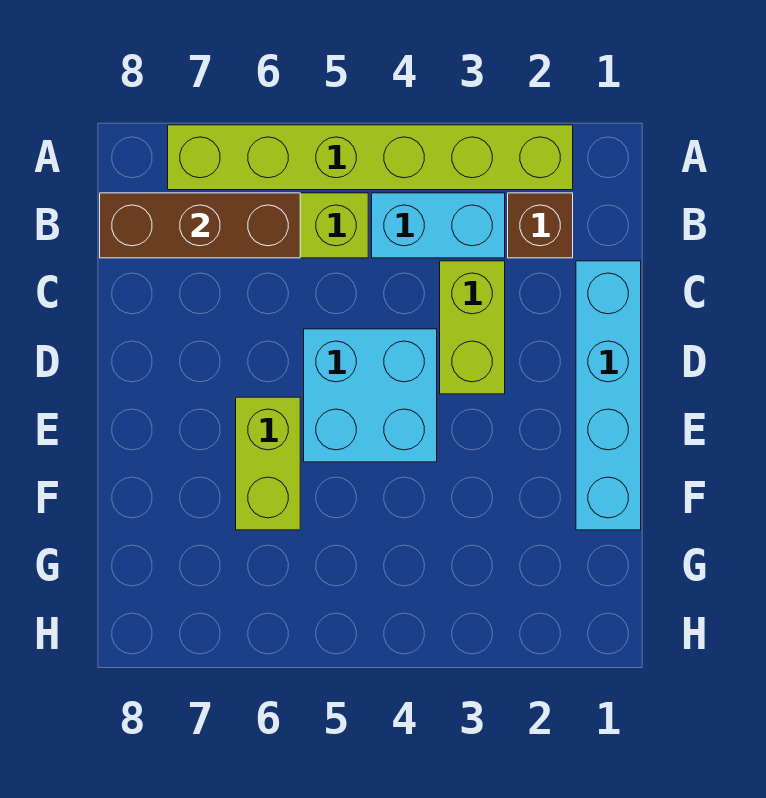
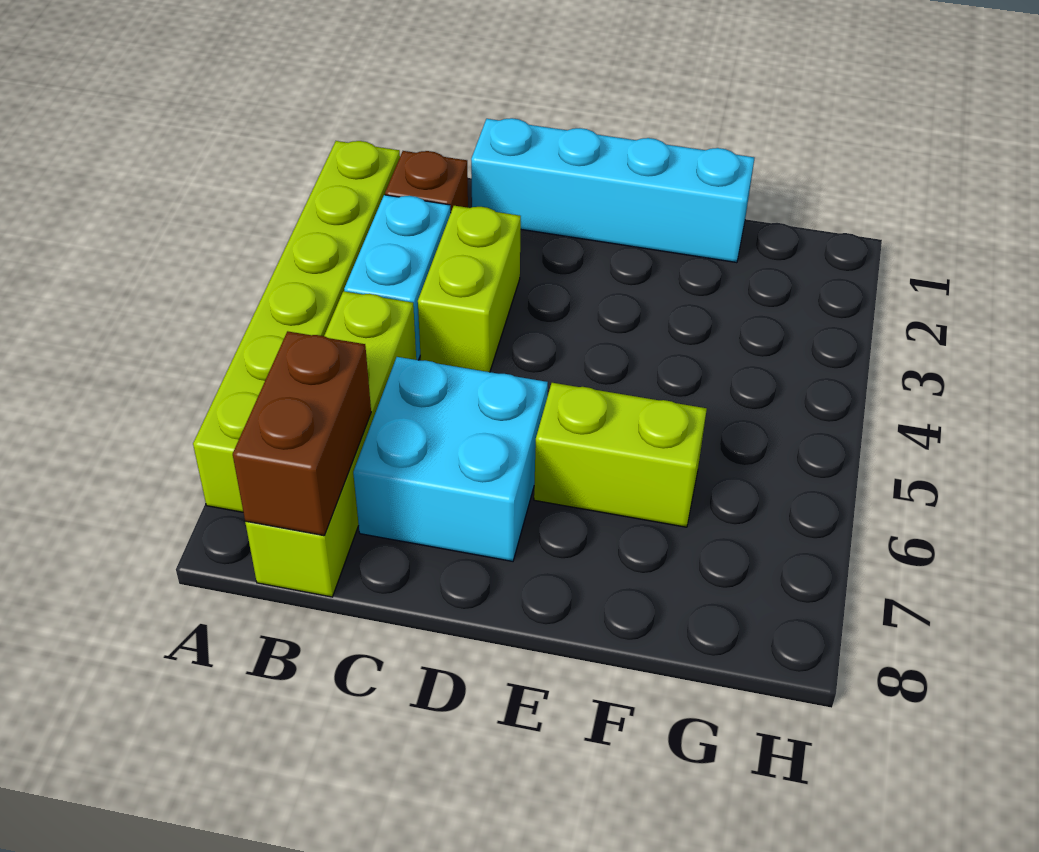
brown 1x3 brick [100,193,300,258] -> brown 1x2 brick [233,331,371,536]
lime 1x2 brick [440,261,505,394] -> lime 1x2 brick turned to [418,206,521,372]
cyan 2x2 brick [304,329,437,462] -> cyan 2x2 brick moved to [353,357,548,561]

